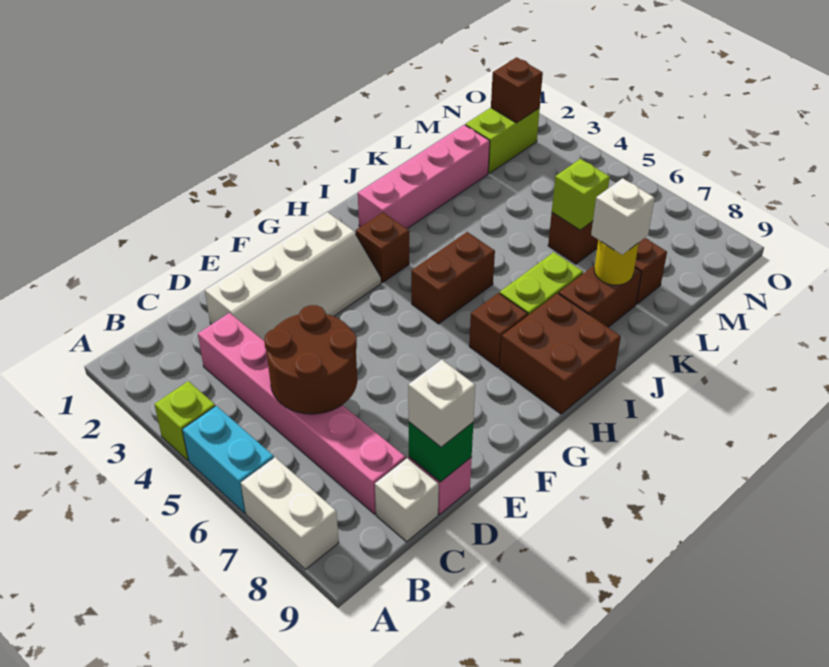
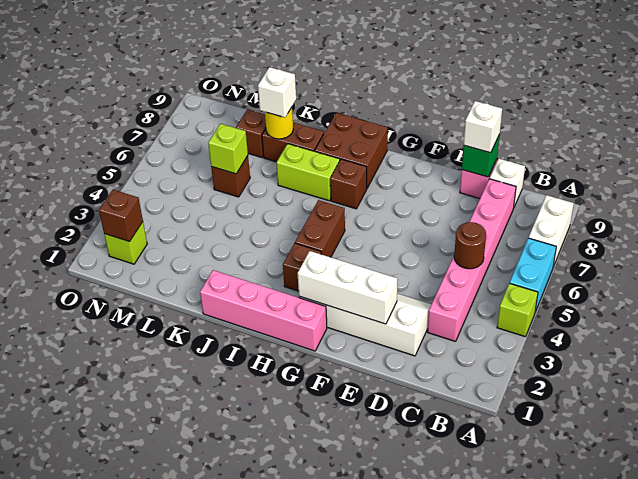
brown 2x2 round brick [264,305,357,414] -> brown 1x1 round brick [454,222,486,269]
none -> white 1x3 brick [298,251,398,324]
brown 1x2 brick [411,232,495,324] -> brown 1x2 brick turned to [295,200,345,257]
pink 1x4 brick [358,125,490,229] -> pink 1x4 brick moved to [200,270,327,351]
lime 1x2 brick [466,108,540,173] -> lime 1x1 brick [104,222,147,264]

